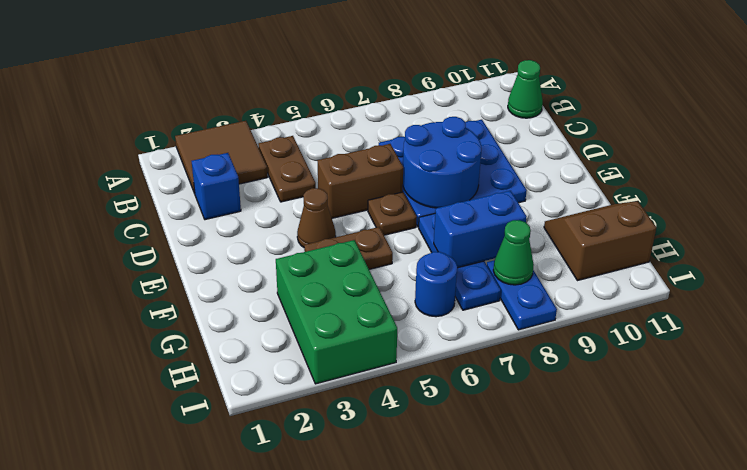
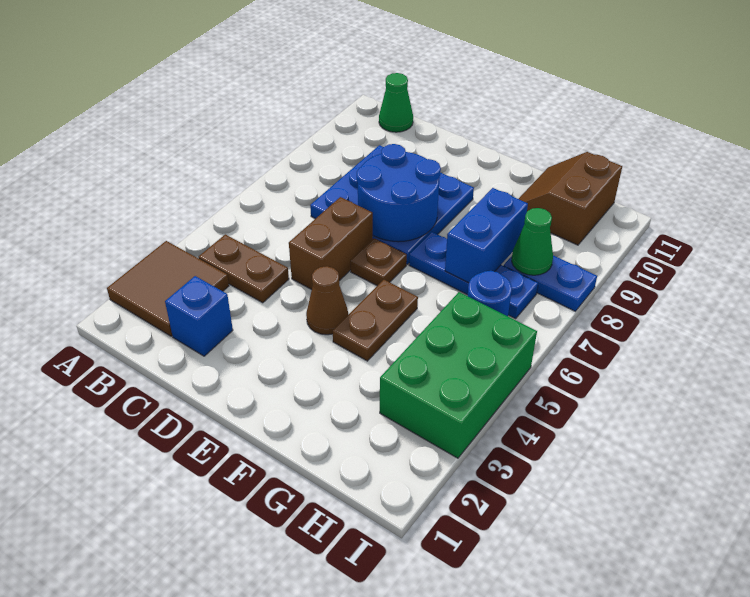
green 2x3 brick [276,240,397,384] -> green 2x3 brick turned to [380,292,537,458]

